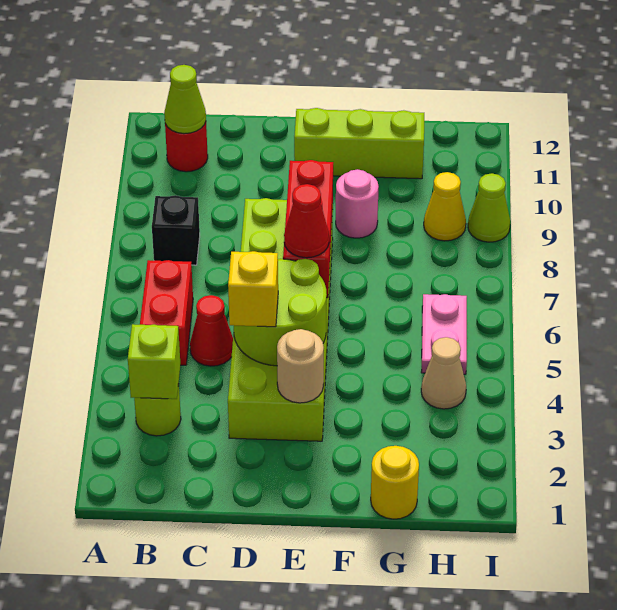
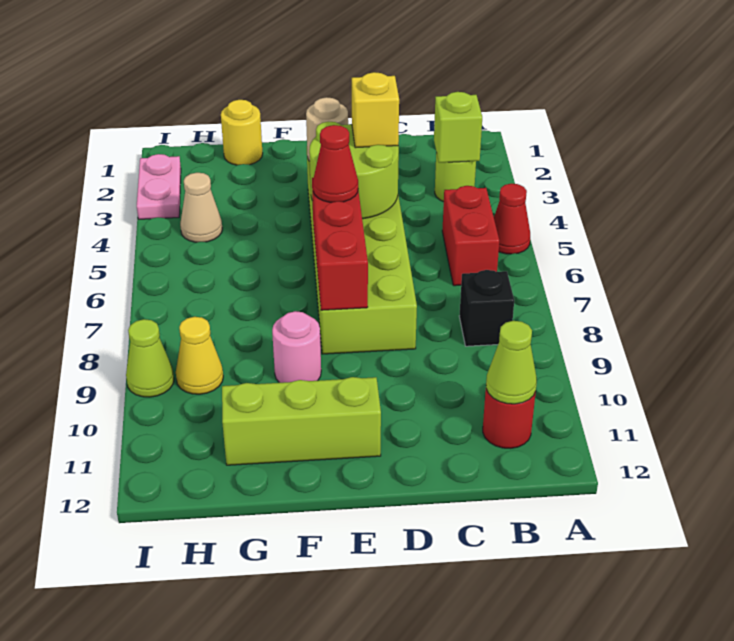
red 1x1 cone [190,295,233,366] -> red 1x1 cone moved to [494,184,530,254]
pink 1x2 plate [421,294,467,374] -> pink 1x2 plate moved to [137,154,181,219]

